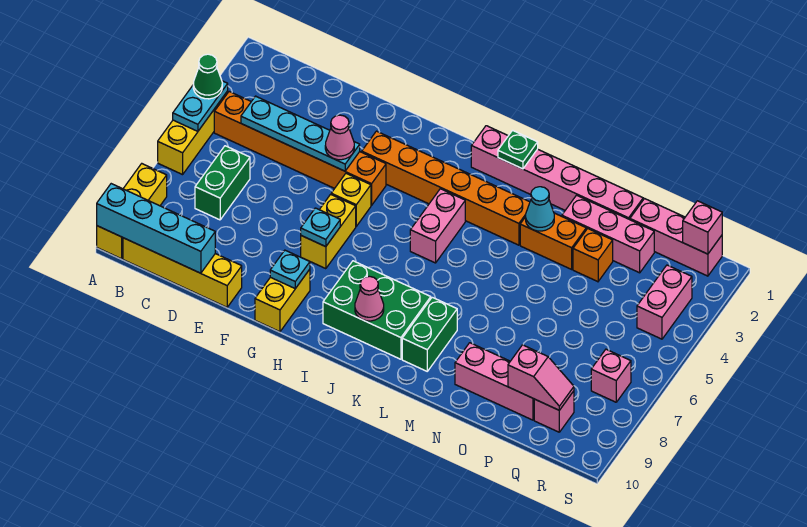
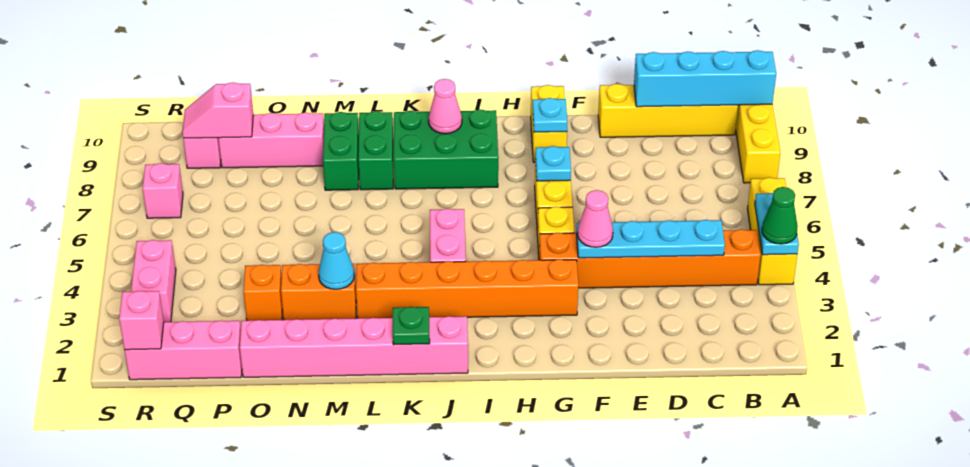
green 1x2 brick [195,146,250,220] -> green 1x2 brick moved to [323,112,359,190]
pink 1x3 brick [562,195,654,273] -> none

